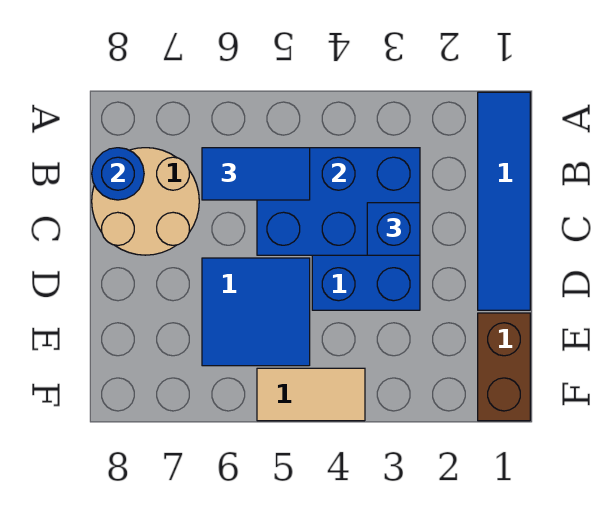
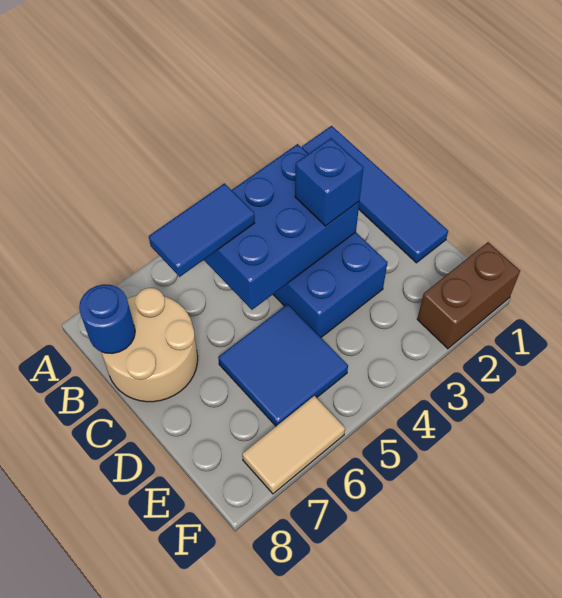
brown 1x2 brick [478,313,530,421] -> brown 1x2 brick turned to [417,242,520,349]
tan 1x2 tile [257,368,365,421] -> tan 1x2 tile moved to [242,396,345,494]

